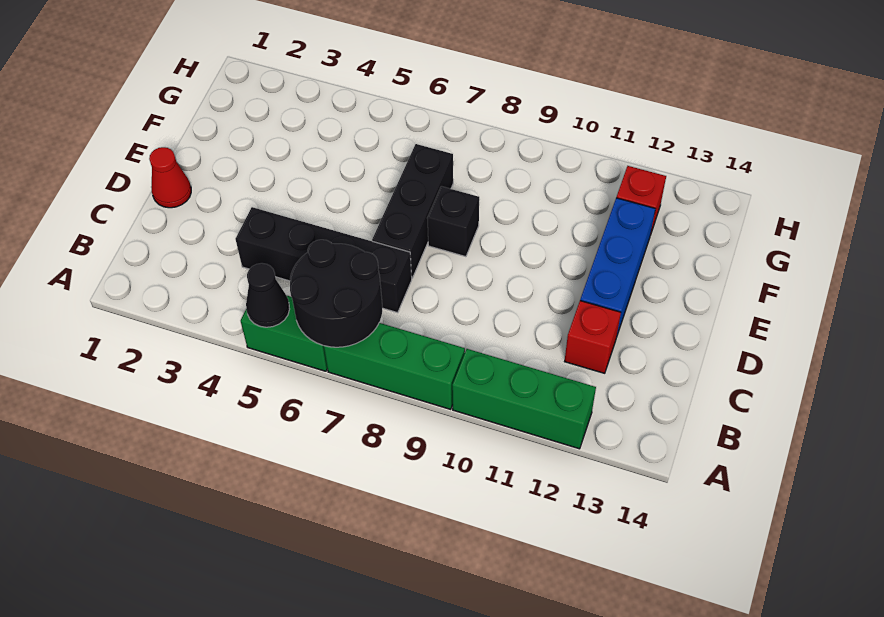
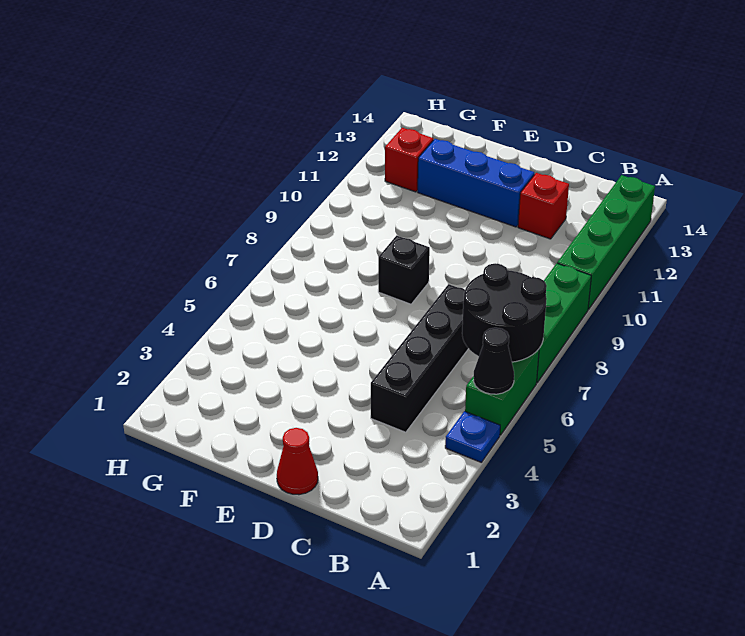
none -> blue 1x1 plate [445,411,500,463]
green 1x3 brick [452,349,596,449] -> green 1x4 brick [557,175,655,309]
black 1x3 brick [372,144,453,278] -> none

